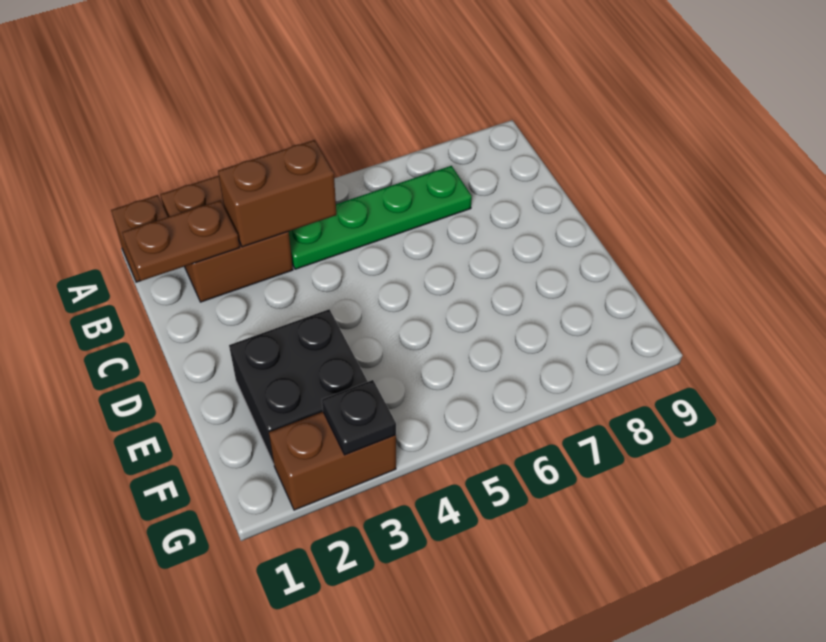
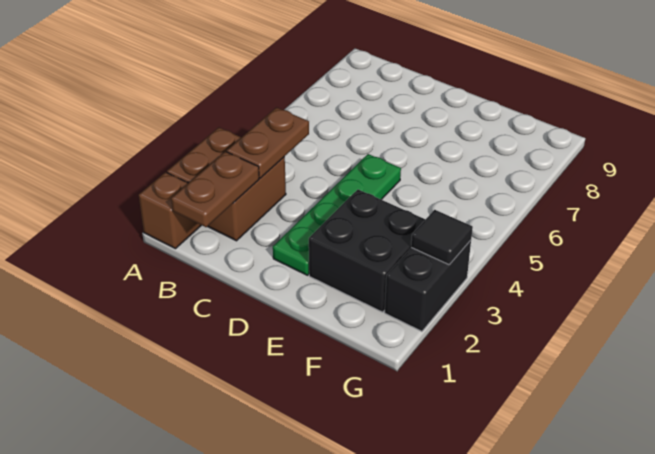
brown 1x2 brick [218,140,336,247] -> brown 1x2 plate [227,108,309,178]
green 1x4 plate [289,166,472,269] -> green 1x4 plate moved to [273,154,401,275]
brown 1x2 brick [269,412,396,510] -> black 1x2 brick [385,240,471,331]
black 1x1 plate [322,380,396,455] -> black 1x1 tile [411,210,473,265]

